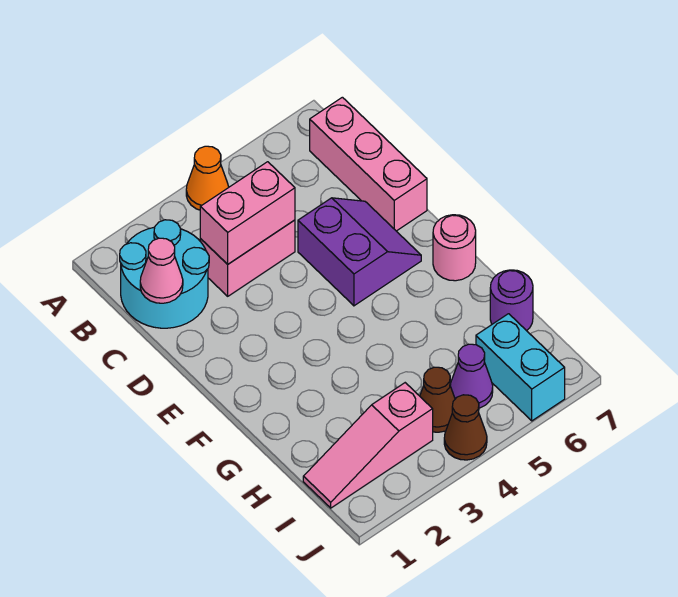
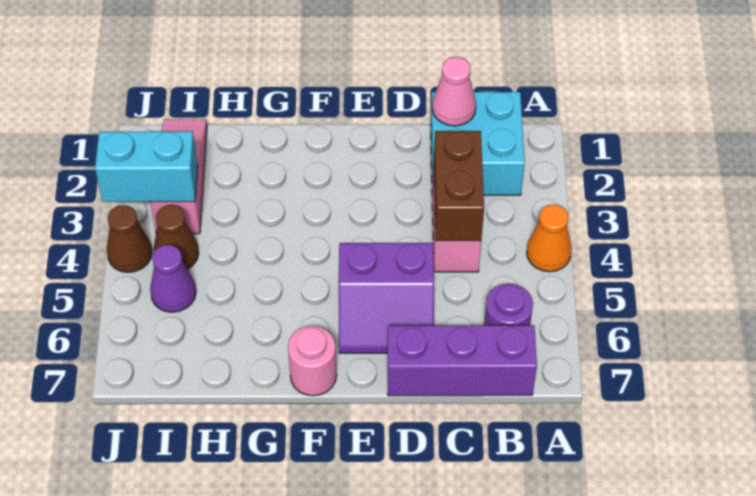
cyan 2x2 round brick [120,220,209,328] -> cyan 2x2 brick [430,92,525,195]
pink 1x3 brick [310,97,427,231] -> purple 1x3 brick [388,325,537,396]
pink 1x2 brick [200,162,295,264] -> brown 1x2 brick [434,131,484,241]
purple 1x1 round brick [490,270,533,331] -> purple 1x1 round brick moved to [484,283,533,325]
cyan 1x2 brick [476,314,565,421] -> cyan 1x2 brick moved to [95,131,198,202]

